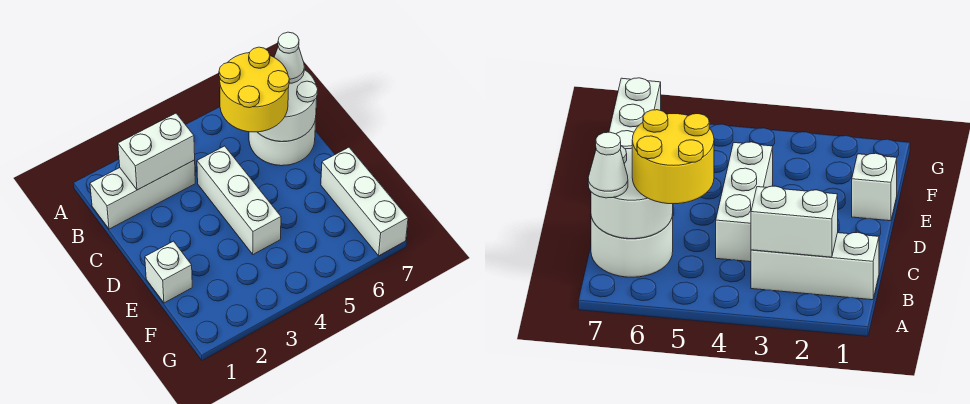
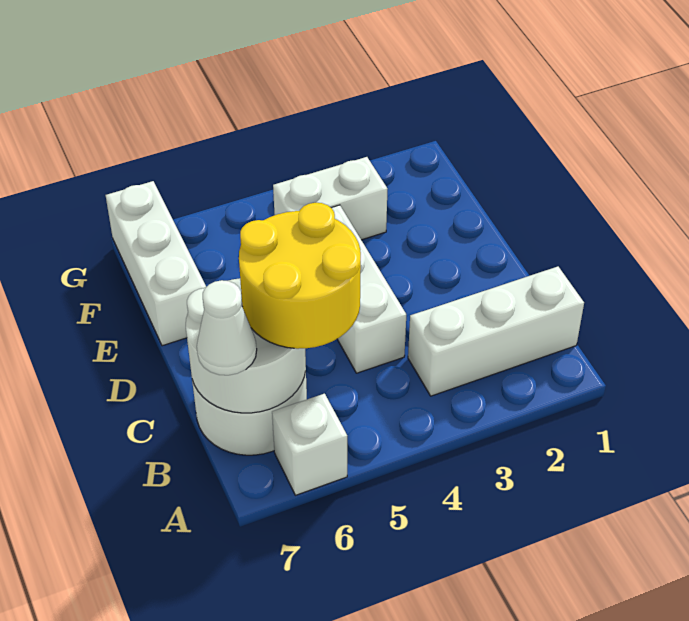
white 1x2 brick [118,113,195,190] -> white 1x2 brick moved to [273,157,387,240]
white 1x1 brick [145,241,192,303] -> white 1x1 brick moved to [272,394,347,495]

